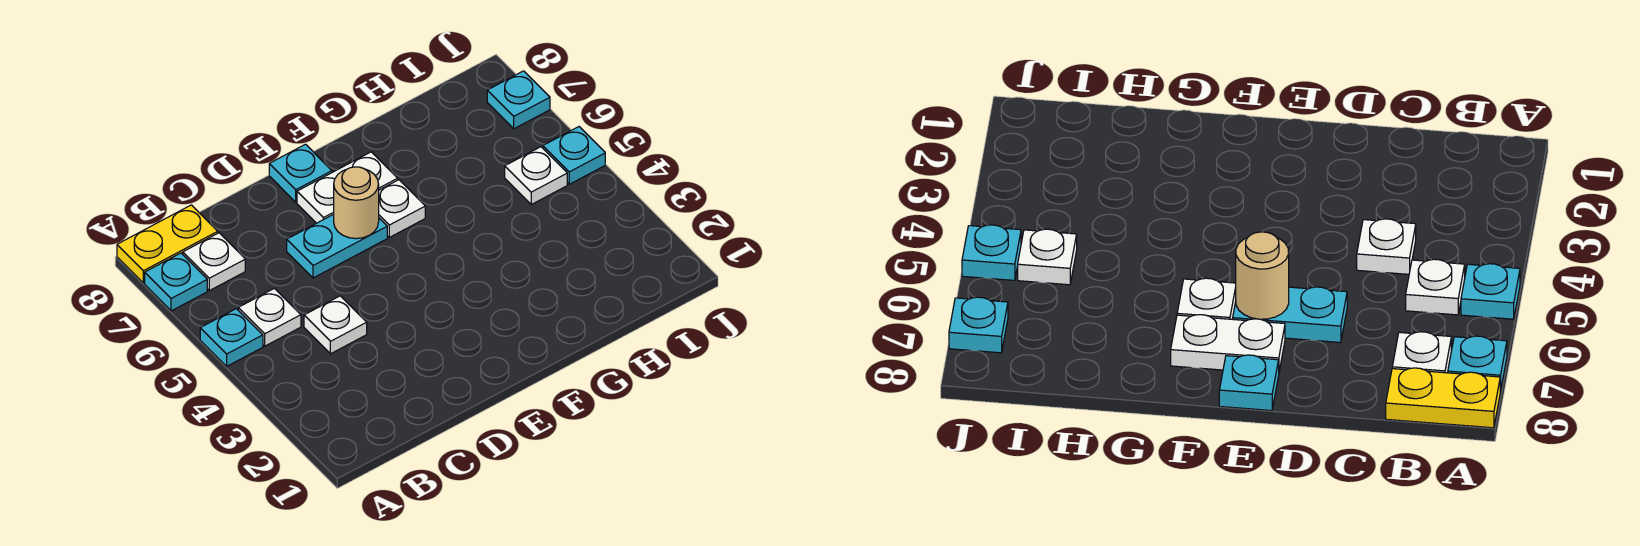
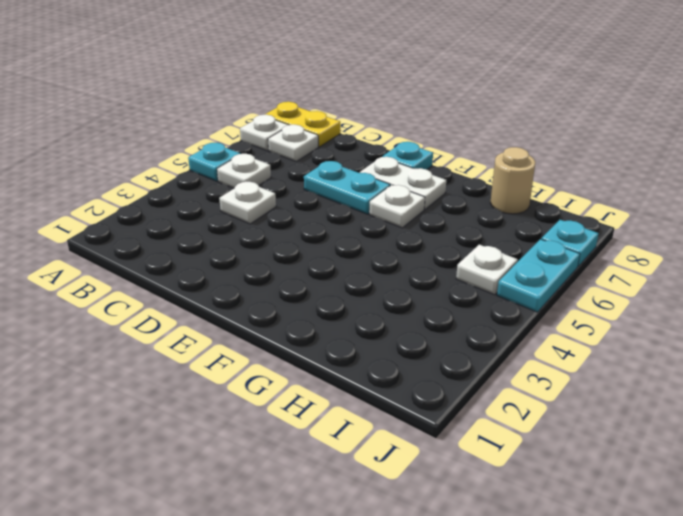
cyan 1x1 plate [145,253,207,311] -> white 1x1 plate [240,115,288,151]
tan 1x1 round brick [334,167,379,239] -> tan 1x1 round brick moved to [490,147,535,214]
cyan 1x1 plate [543,127,605,184] -> cyan 1x2 plate [497,239,580,312]

